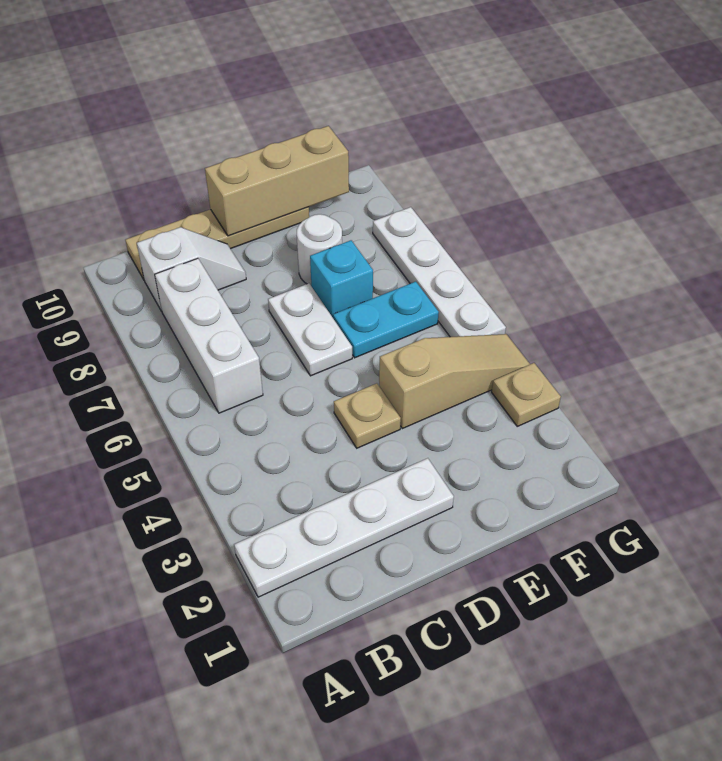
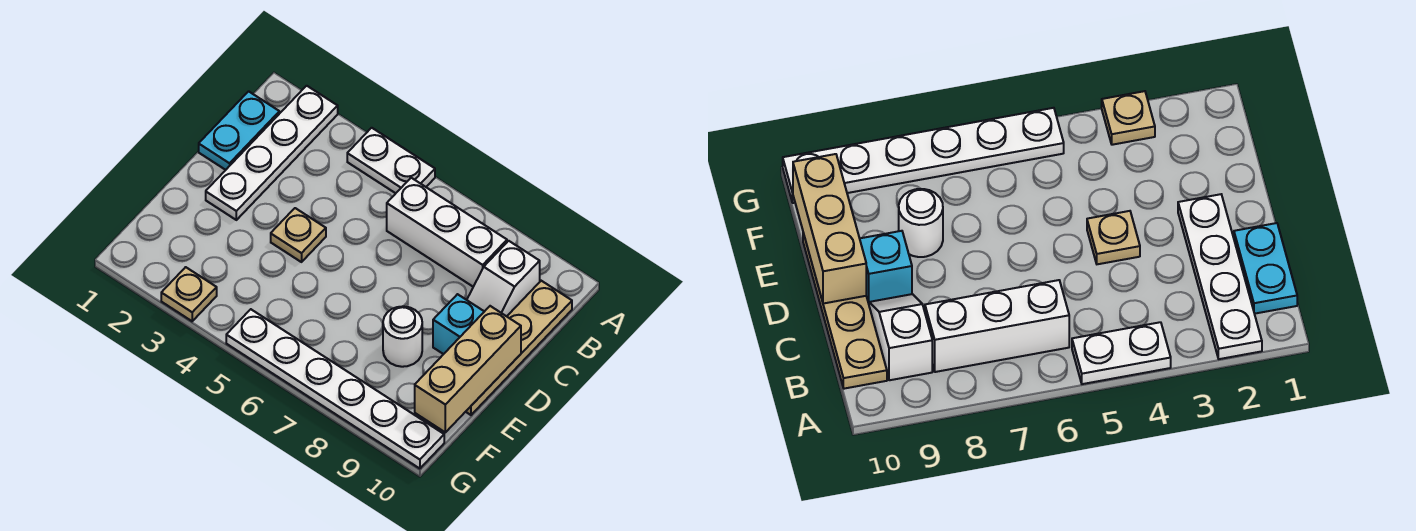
white 1x2 plate [268,283,352,376] -> white 1x2 plate moved to [347,128,435,193]
tan 1x3 slope [379,334,530,429] -> none
cyan 1x2 plate [333,282,439,358] -> cyan 1x2 plate moved to [199,91,279,170]
cyan 1x1 brick [310,240,373,317] -> cyan 1x1 brick moved to [433,294,484,354]
white 1x4 plate [373,207,506,337] -> white 1x6 plate [226,309,444,469]

